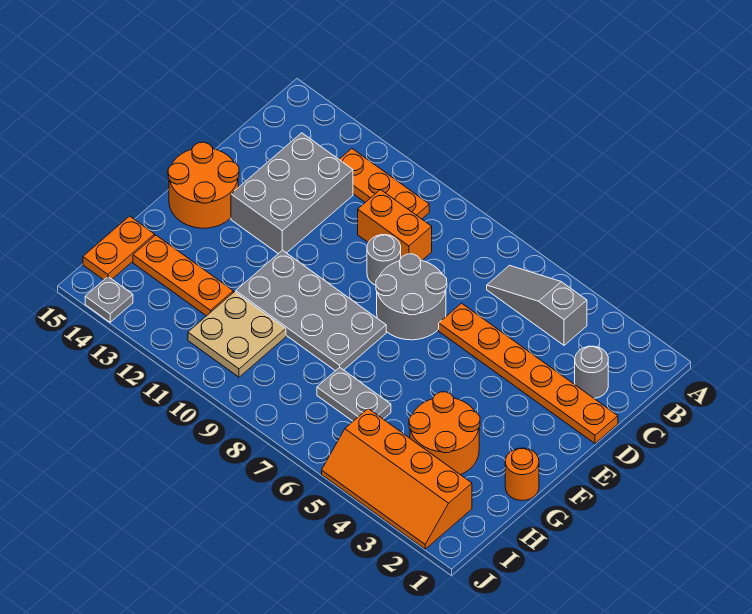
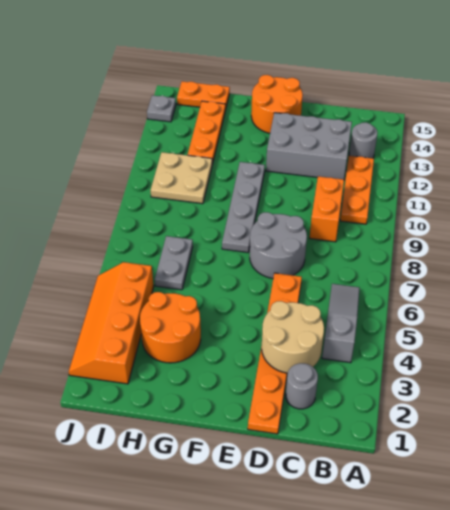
none -> tan 2x2 round brick [262,301,324,373]
grey 1x1 round brick [367,235,401,285] -> grey 1x1 round brick moved to [349,122,377,158]
grey 2x4 plate [236,250,386,371] -> grey 1x4 plate [222,162,265,252]
orange 1x1 round brick [505,448,539,501] -> none

